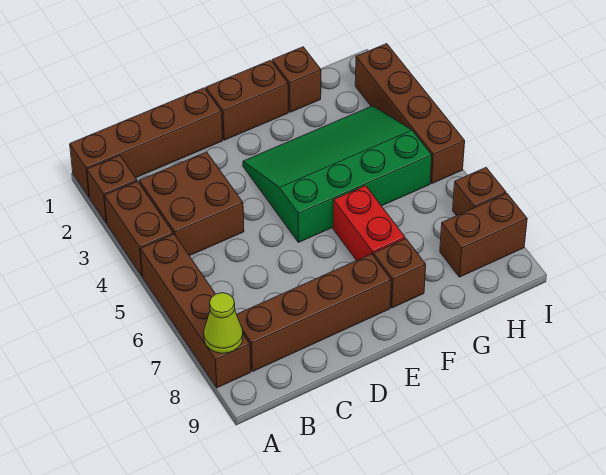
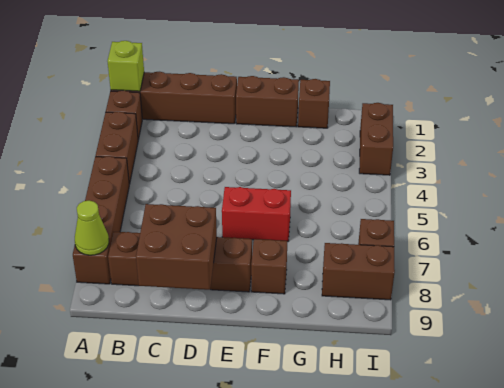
none -> lime 1x1 brick [107,41,144,91]
brown 2x2 brick [140,152,244,256] -> brown 2x2 brick moved to [136,204,217,290]
green 3x4 slope [243,106,432,242] -> none
red 1x2 brick [333,186,405,261] -> red 1x2 brick turned to [222,187,291,242]
brown 1x4 brick [355,44,465,183] -> brown 1x2 brick [359,103,393,175]

